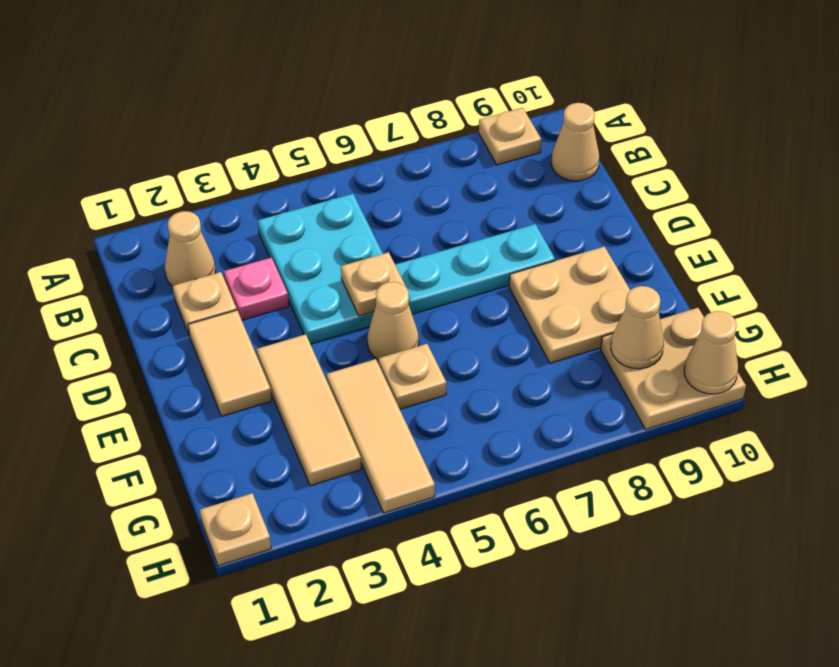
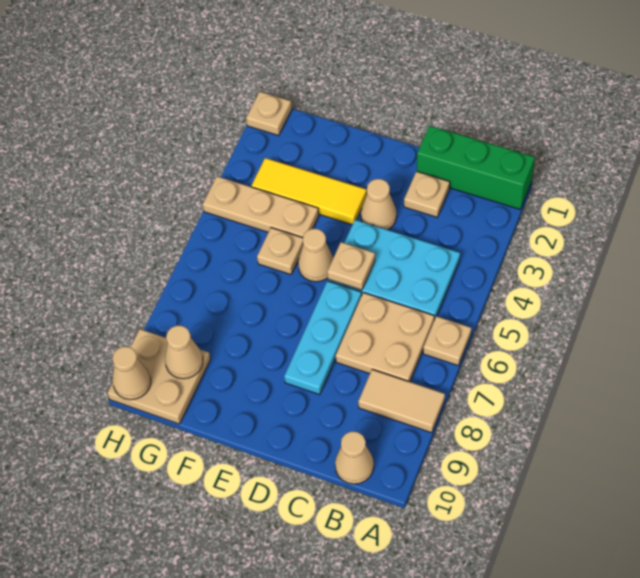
none -> green 1x3 brick [417,126,535,209]
tan 1x1 plate [479,108,541,165] -> tan 1x1 plate moved to [423,316,471,365]
tan 1x1 cone [165,211,216,286] -> tan 1x1 cone moved to [361,179,397,230]
pink 1x1 plate [224,258,289,320] -> none
tan 1x2 tile [188,310,272,416] -> tan 1x2 tile moved to [358,369,445,433]
tan 1x3 tile [257,334,361,486] -> yellow 1x3 tile [252,158,367,225]
tan 2x2 plate [509,247,630,363] -> tan 2x2 plate moved to [336,293,434,382]
tan 1x3 tile [326,359,435,513] -> tan 1x3 plate [203,176,319,238]

